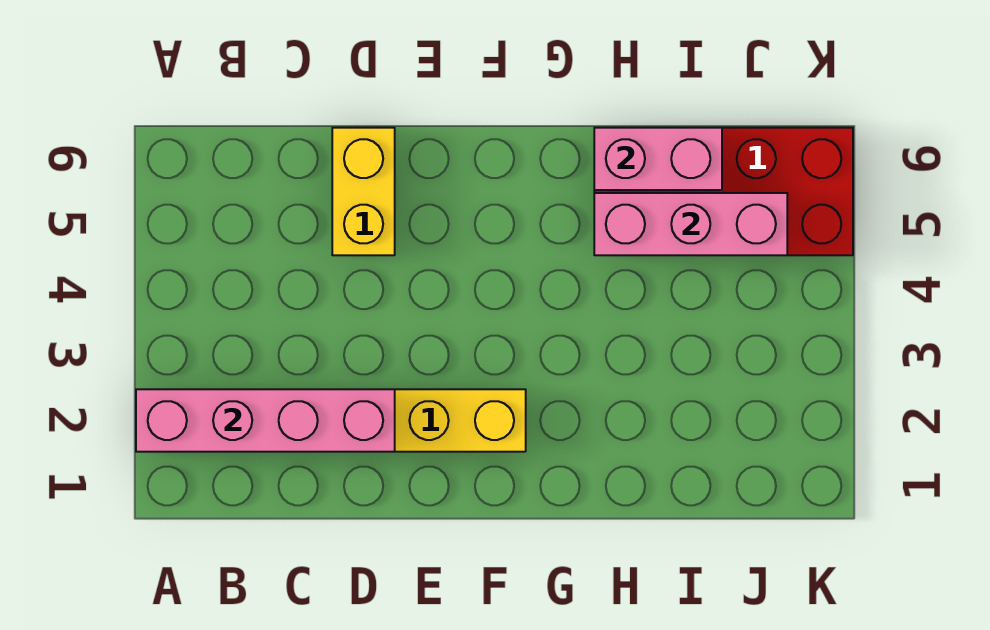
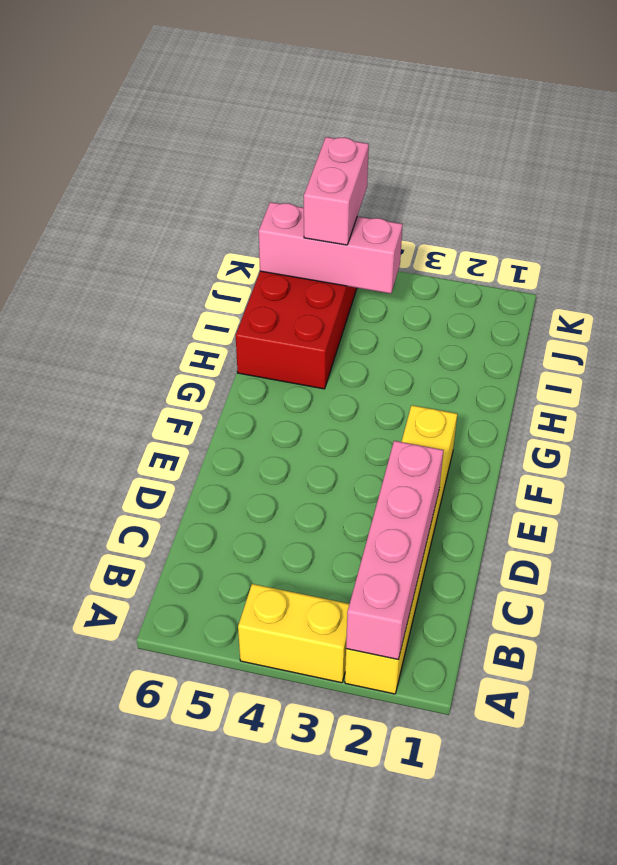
yellow 1x2 brick [332,128,395,255] -> yellow 1x2 brick moved to [238,584,349,683]
pink 1x3 brick [594,193,787,255] -> pink 1x3 brick turned to [259,202,403,294]
pink 1x2 brick [594,128,722,190] -> pink 1x2 brick moved to [304,137,369,245]

